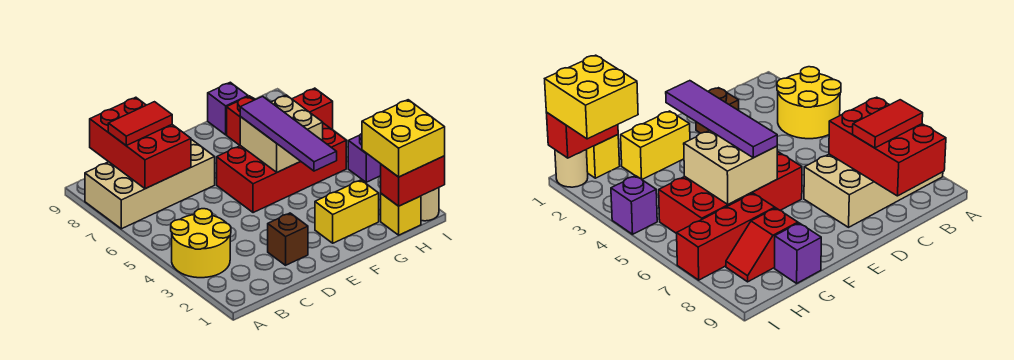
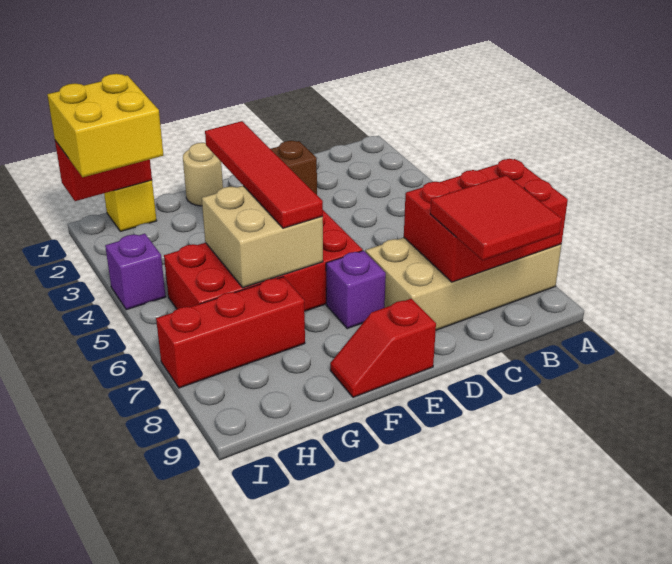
yellow 2x2 round brick [171,209,231,278] -> none
red 2x3 brick [90,97,191,189] -> red 2x3 brick turned to [404,159,568,282]
red 1x2 tile [108,102,172,145] -> red 2x2 tile [430,175,562,260]
yellow 1x2 brick [315,180,379,243] -> none
purple 1x4 tile [240,96,337,171] -> red 1x4 tile [205,121,323,228]
red 1x2 slope [227,96,256,145] -> red 1x2 slope moved to [330,299,436,397]
purple 1x1 brick [208,82,248,135] -> purple 1x1 brick moved to [326,251,386,329]
tan 1x1 round brick [421,188,439,221] -> tan 1x1 round brick moved to [183,143,223,206]

